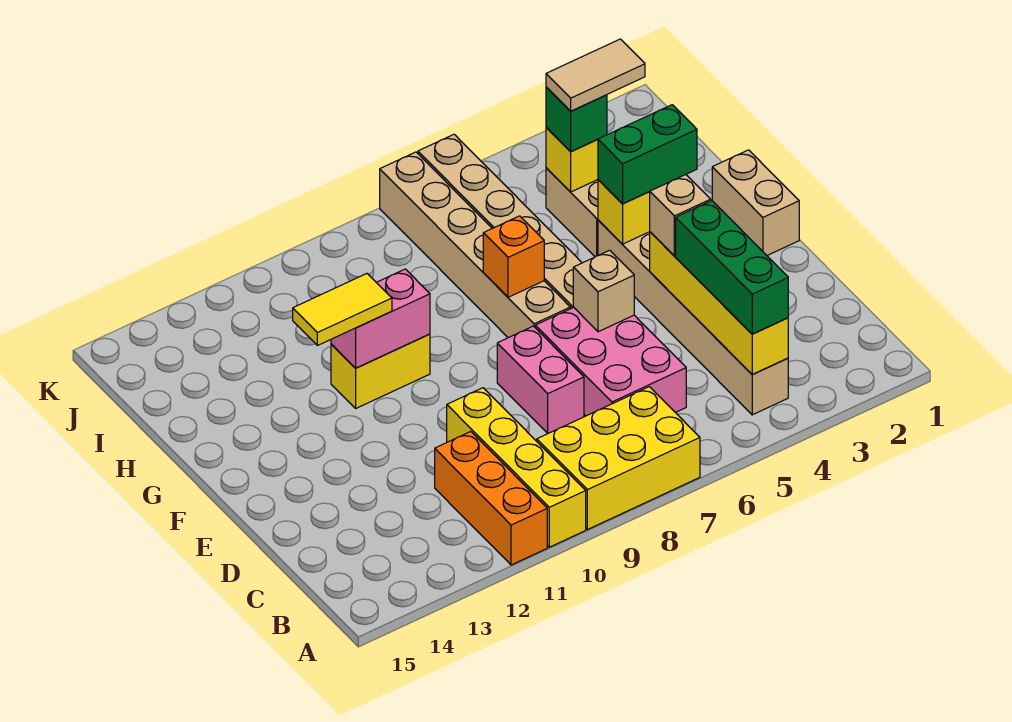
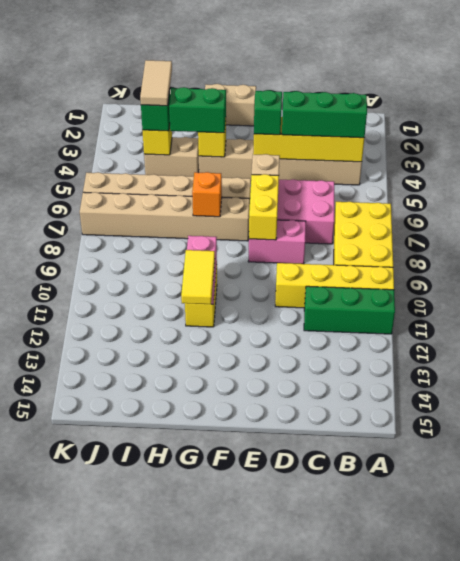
orange 1x3 brick [435,432,547,565] -> green 1x3 brick [304,286,395,334]
tan 1x1 brick [650,175,711,256] -> green 1x1 brick [254,90,282,135]
none -> yellow 1x2 brick [249,174,279,240]
green 1x2 brick [598,105,697,204] -> green 1x2 brick turned to [169,87,226,133]

